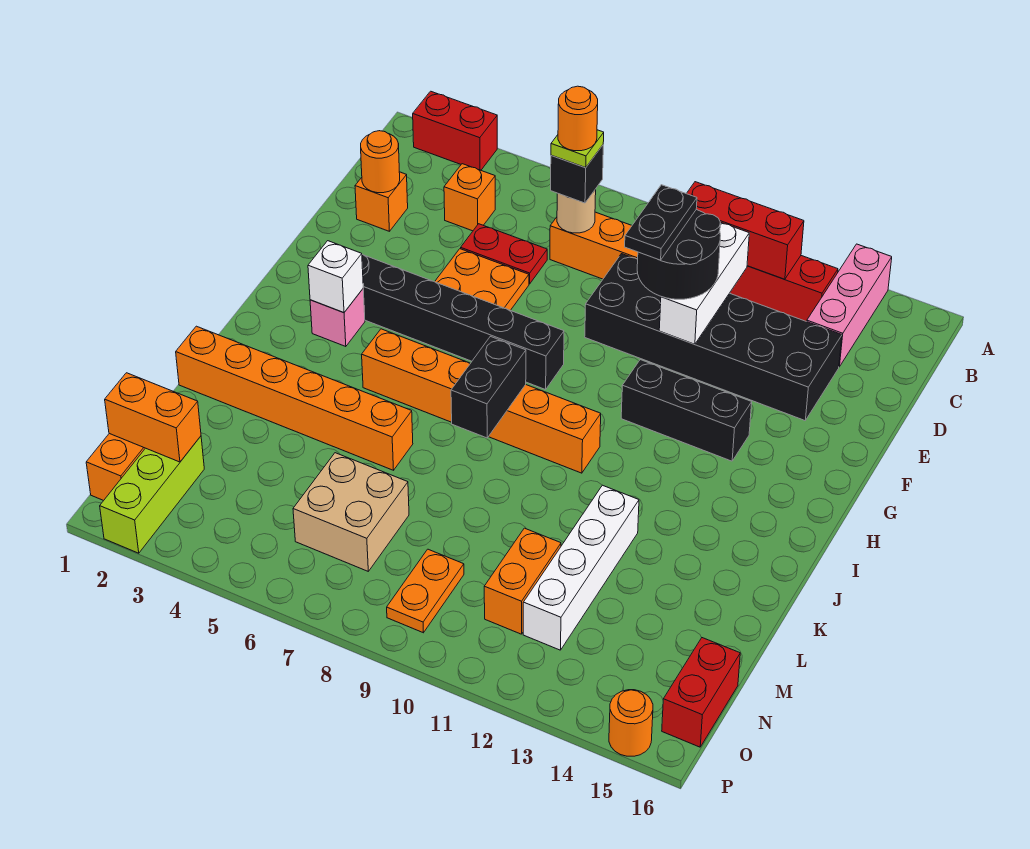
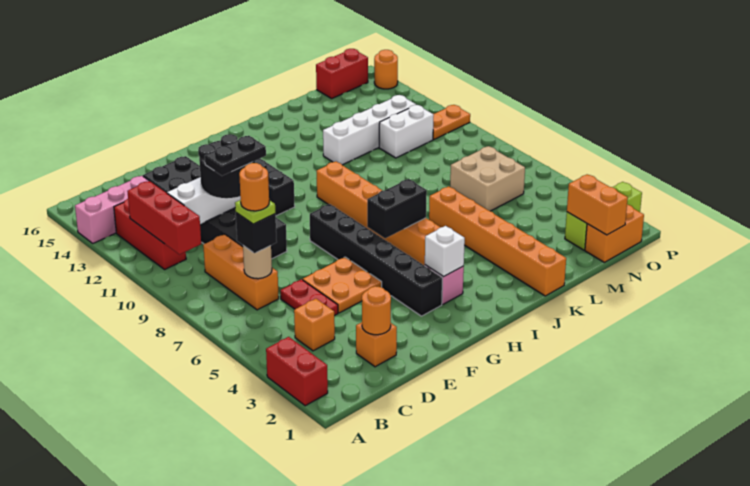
black 1x2 brick [451,336,526,438] -> black 1x2 brick moved to [367,179,427,238]
orange 1x2 brick [484,528,561,634] -> white 1x2 brick [379,105,434,158]
orange 1x2 plate [387,549,464,633] -> orange 1x2 plate moved to [433,105,470,140]

